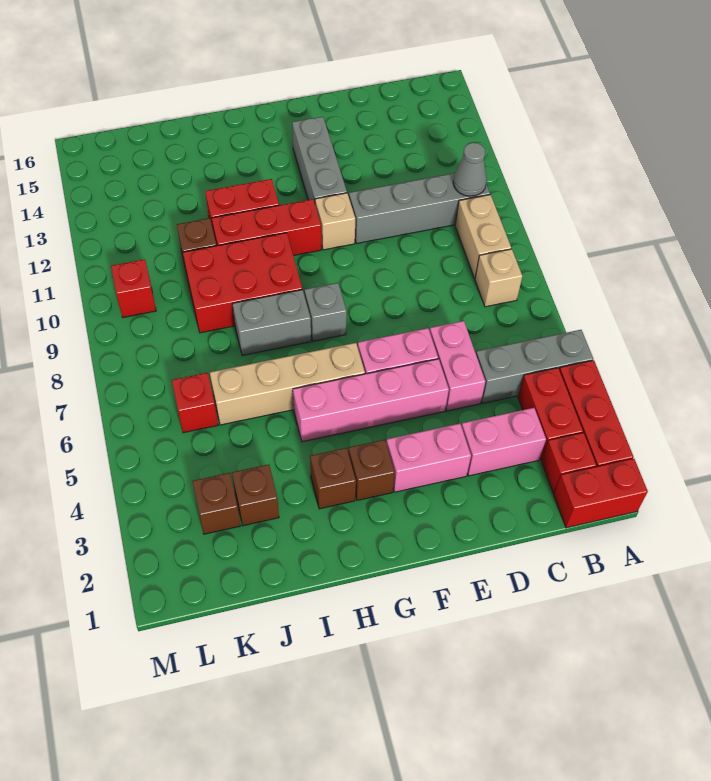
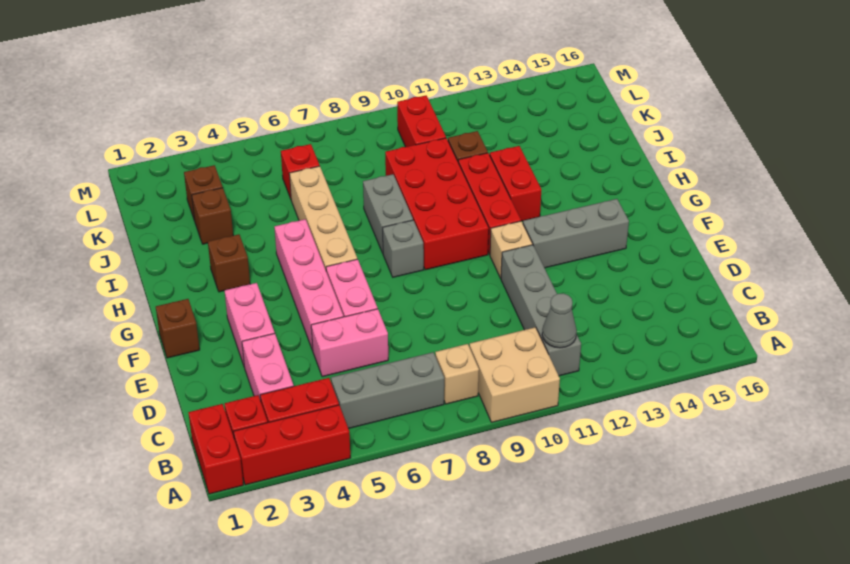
grey 1x3 brick [476,330,593,403] -> grey 1x3 brick turned to [331,352,444,429]
tan 1x2 brick [455,195,511,278] -> tan 2x2 brick [469,327,560,422]
brown 1x1 brick [348,440,395,500] -> brown 1x1 brick moved to [156,299,200,358]
red 2x3 brick [183,233,302,333] -> red 2x4 brick [385,138,489,270]
red 1x1 brick [111,259,156,318] -> red 1x2 brick [397,96,446,147]

